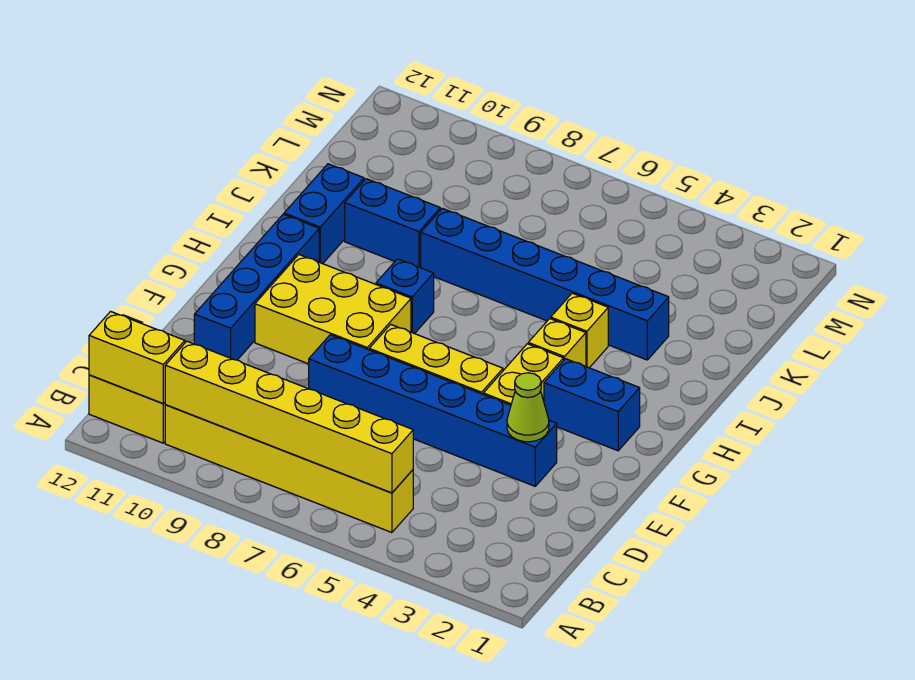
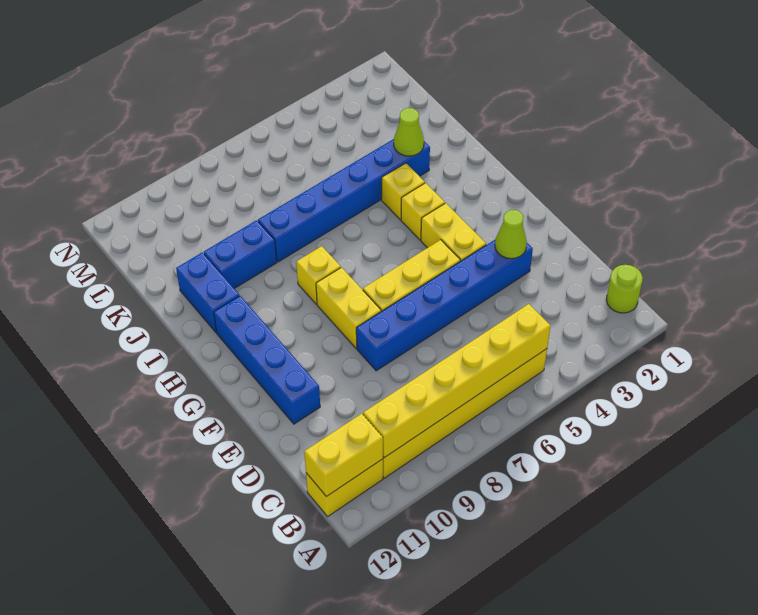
none -> lime 1x1 round brick [606,265,643,313]
yellow 2x3 brick [255,255,411,364] -> yellow 1x2 brick [316,268,381,348]
blue 1x2 brick [544,359,640,451] -> none
blue 1x1 brick [376,259,434,334] -> yellow 1x1 brick [296,246,341,304]
none -> lime 1x1 cone [394,108,424,156]

